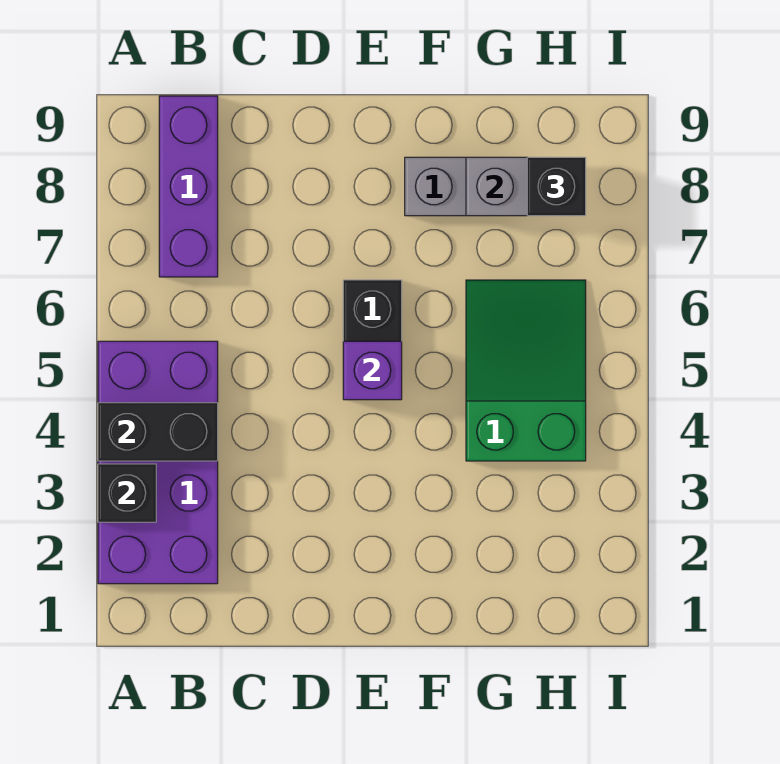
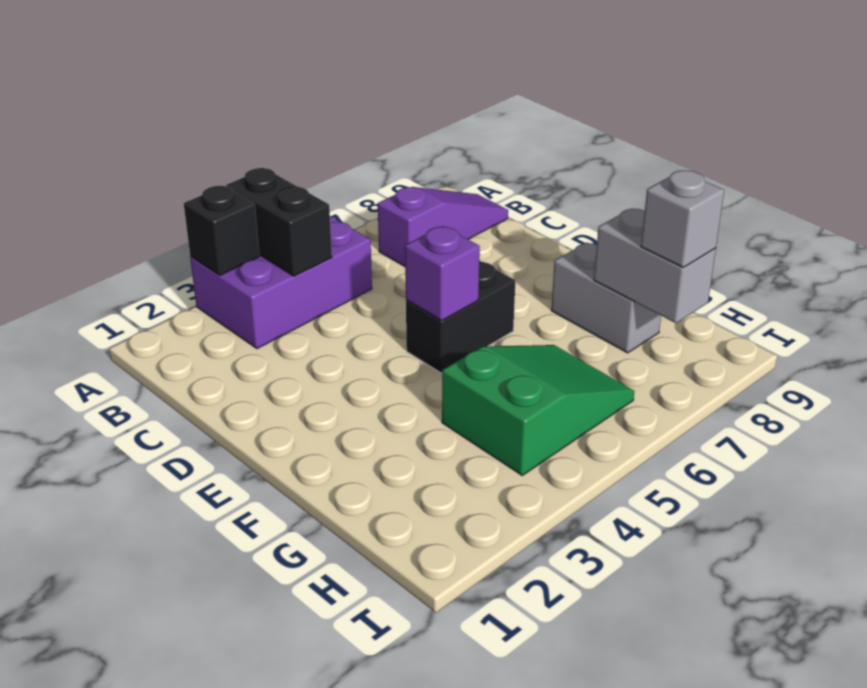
purple 2x4 brick [98,341,218,584] -> purple 2x3 brick [190,216,372,349]
purple 1x3 brick [159,96,218,277] -> purple 1x3 slope [378,187,508,266]
black 1x1 brick [527,157,586,216] -> grey 1x1 brick [641,170,724,267]

